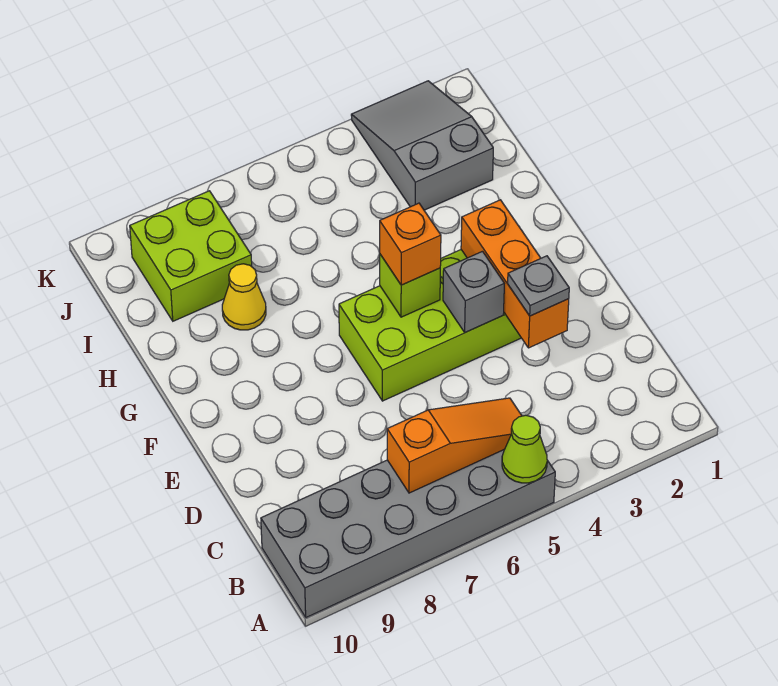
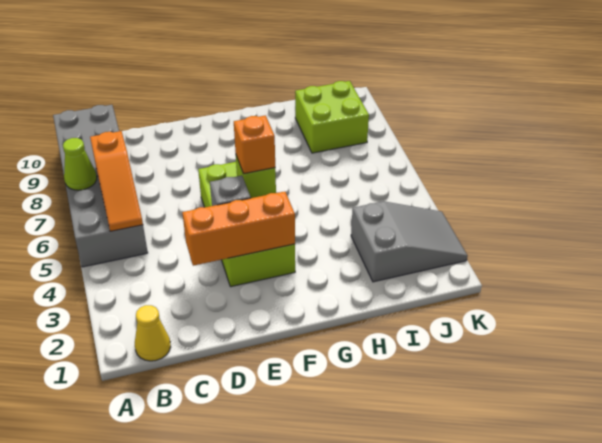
lime 1x1 cone [502,415,547,483] -> lime 1x1 cone moved to [63,138,97,190]
grey 1x1 plate [508,256,569,316] -> none
yellow 1x1 cone [222,264,266,330] -> yellow 1x1 cone moved to [135,305,171,361]

